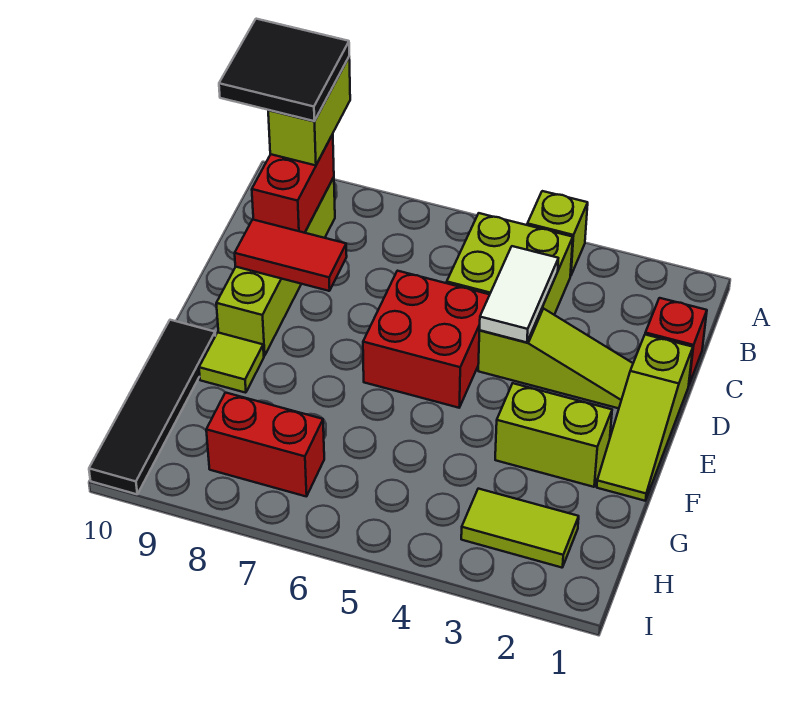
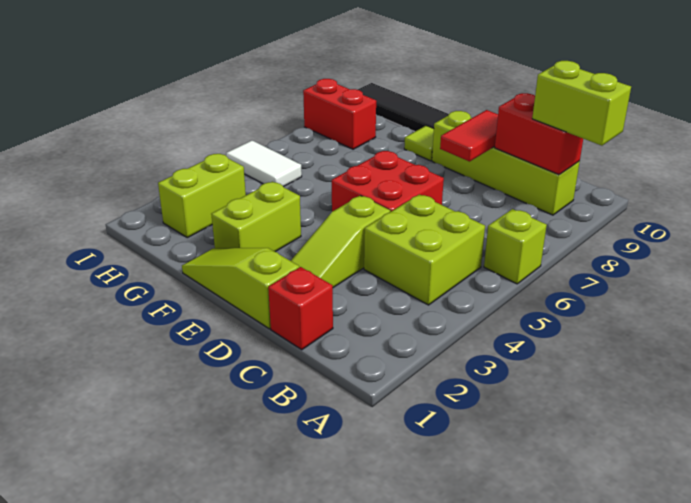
lime 1x1 brick [527,191,588,276] -> lime 1x1 brick moved to [484,209,547,284]
black 2x2 tile [219,19,349,121] -> none
white 1x2 tile [480,246,558,342] -> white 1x2 tile moved to [226,140,302,187]
lime 1x2 tile [461,489,579,568] -> lime 1x2 brick [158,154,246,238]
red 1x2 brick [206,393,324,497] -> red 1x2 brick turned to [303,79,376,149]

